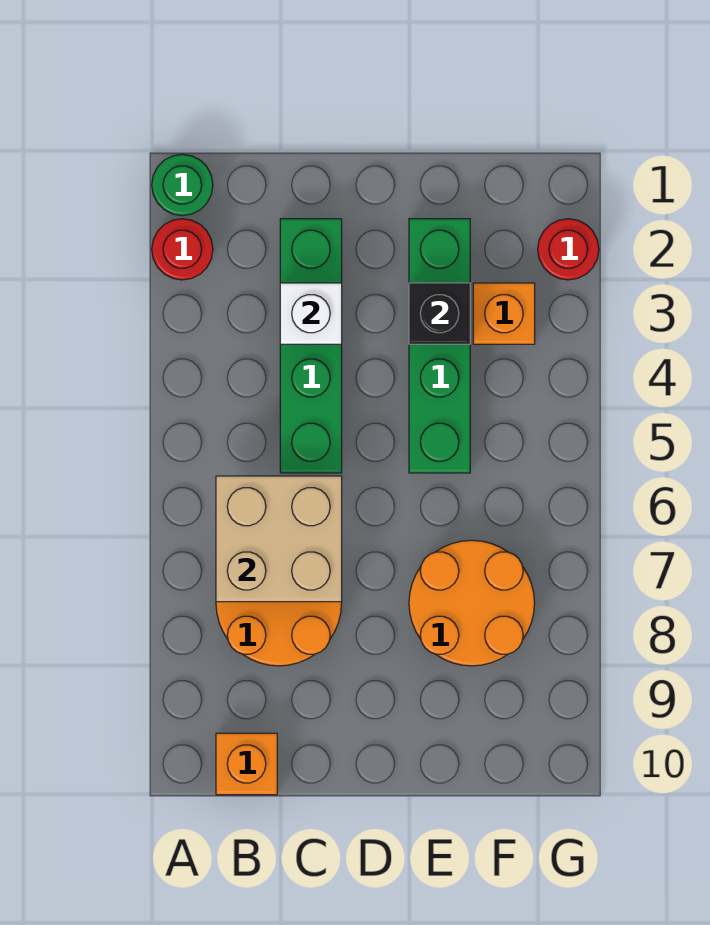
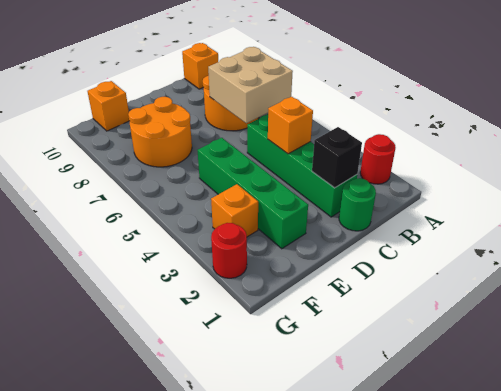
green 1x1 round brick [152,154,213,216] -> green 1x1 round brick moved to [339,178,376,231]
white 1x1 brick [280,283,342,344] -> none
none -> orange 1x1 brick [268,97,313,154]
black 1x1 brick [409,283,470,344] -> black 1x1 brick moved to [312,127,362,188]
none -> orange 1x1 brick [87,81,130,131]

